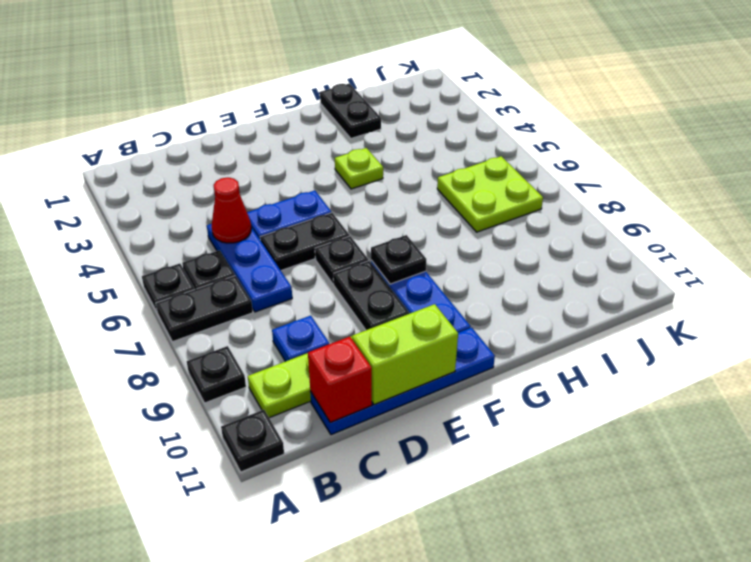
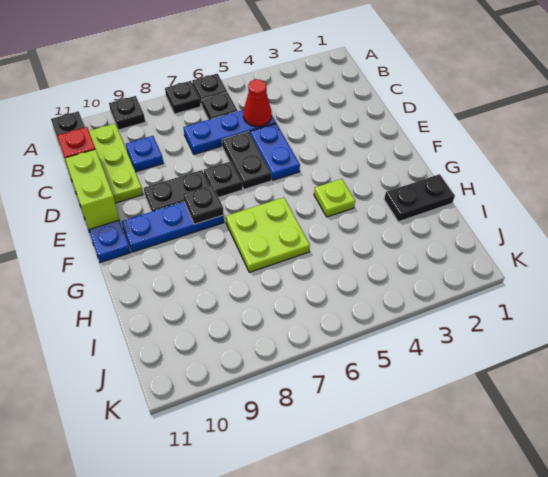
black 1x2 plate [156,276,253,342] -> black 1x1 plate [165,81,201,114]
lime 2x2 plate [437,156,543,232] -> lime 2x2 plate moved to [226,197,310,272]

